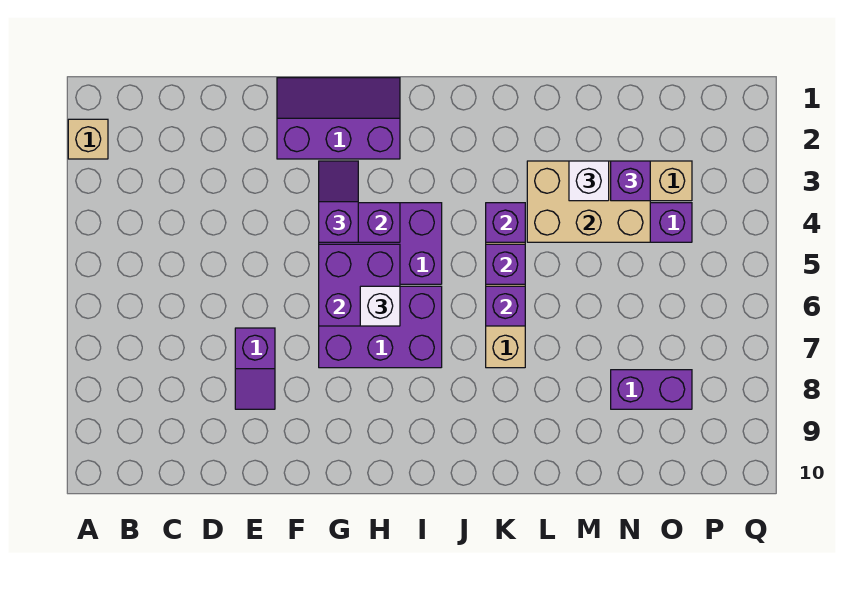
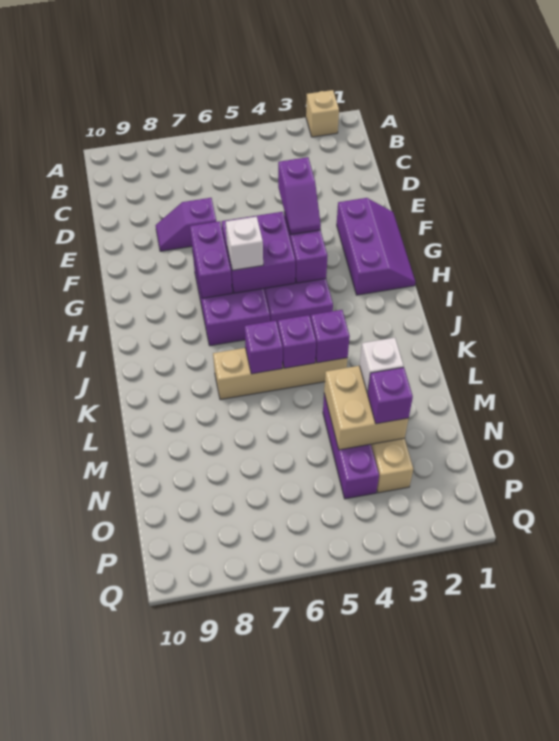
purple 1x2 slope [319,161,358,242] -> purple 1x2 slope turned to [278,157,321,234]
tan 2x3 brick [527,161,650,242] -> tan 2x2 brick [324,366,409,450]
purple 1x2 brick [611,370,692,409] -> purple 1x2 brick moved to [190,221,232,298]

